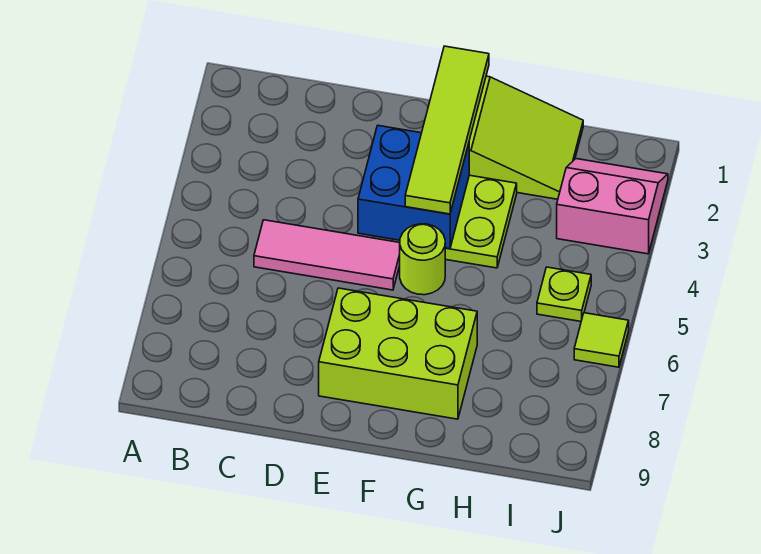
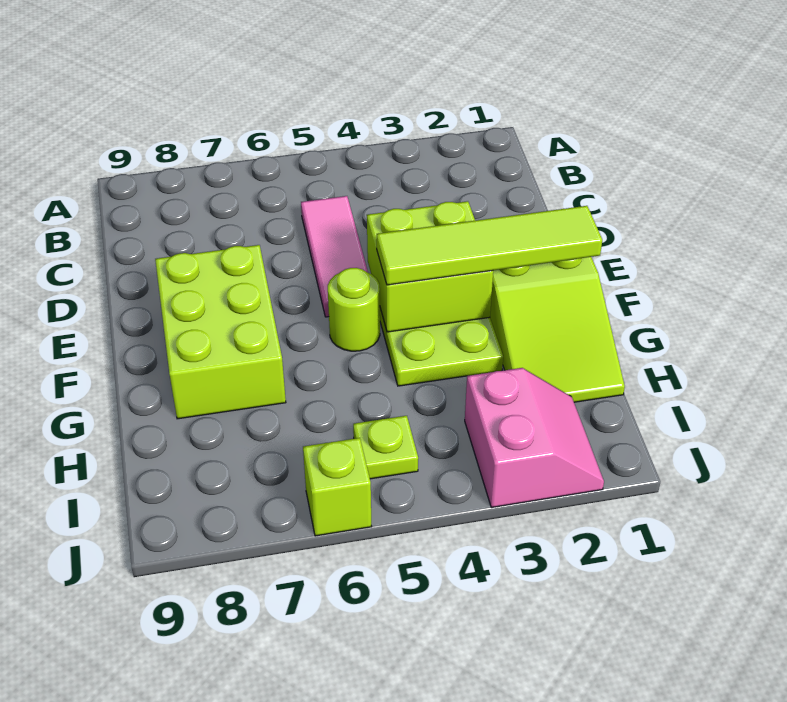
blue 2x2 brick [358,126,469,249] -> lime 2x2 brick [367,201,493,332]
lime 1x1 tile [574,313,629,367] -> lime 1x1 brick [303,438,372,536]

